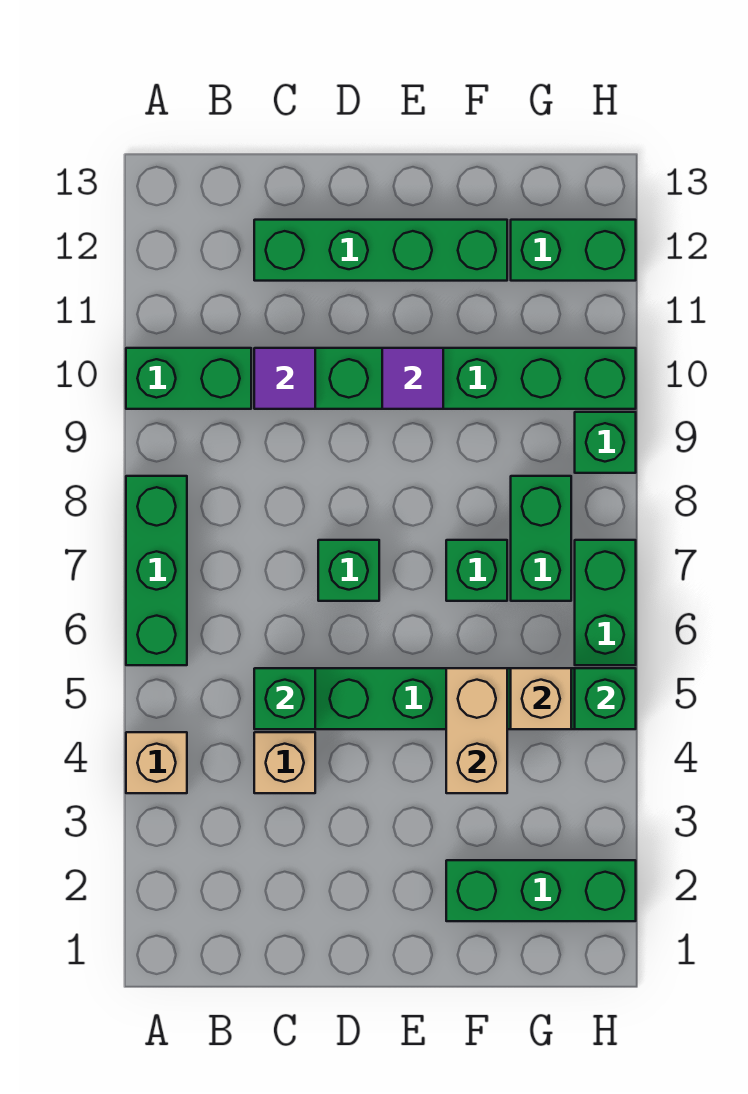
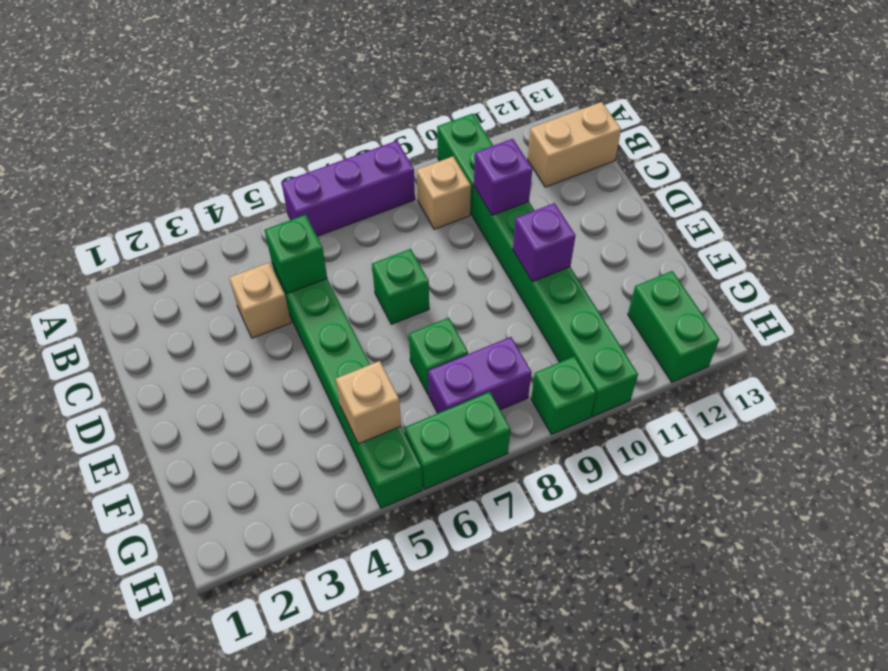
tan 1x1 brick [126,732,187,793] -> tan 1x1 brick moved to [417,157,471,229]
green 1x3 brick [126,476,187,665] -> purple 1x3 brick [281,141,415,236]
purple 1x1 tile [254,348,315,409] -> purple 1x1 brick [474,139,532,215]
green 1x4 brick [254,220,507,281] -> none
purple 1x1 tile [382,348,443,409] -> purple 1x1 brick [513,203,576,282]
green 1x3 brick [446,860,636,921] -> none
tan 1x2 brick [446,668,507,793] -> tan 1x2 brick moved to [528,102,621,187]
green 1x2 brick [511,476,571,601] -> purple 1x2 brick [428,337,532,413]
green 1x1 brick [575,668,636,729] -> none

